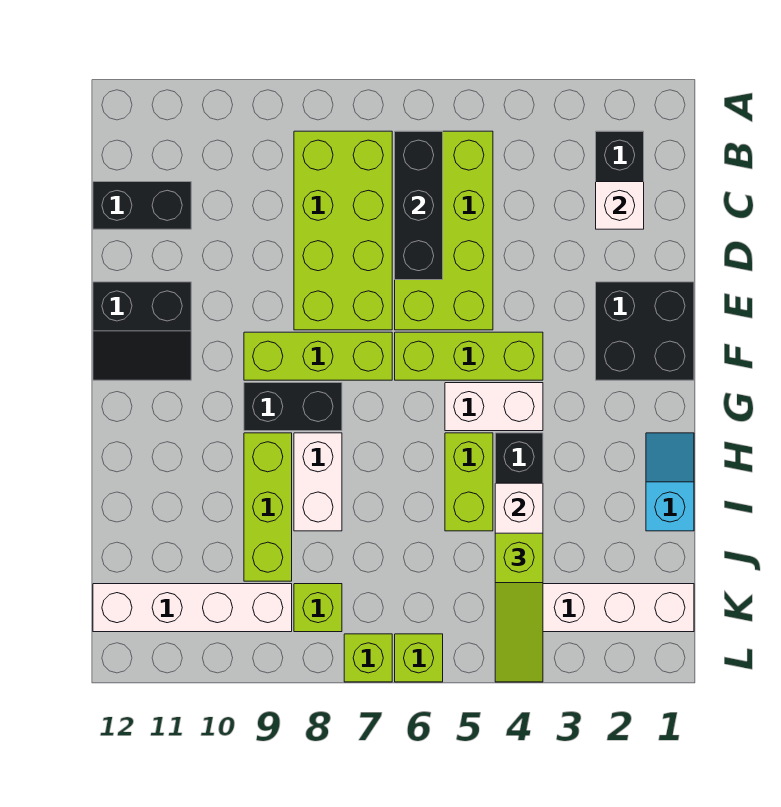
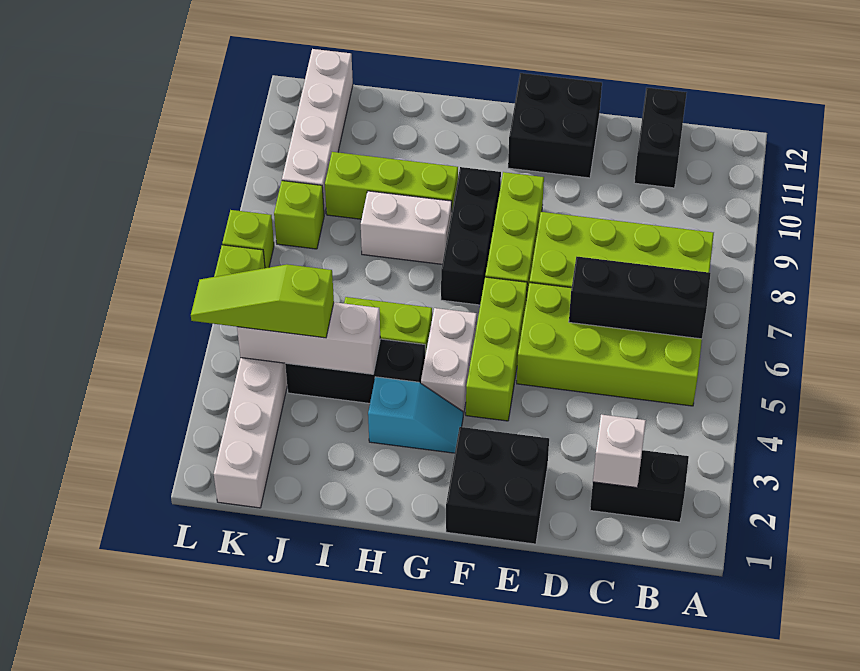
black 2x2 slope [93,282,191,380] -> black 2x2 brick [508,73,602,178]
black 1x2 brick [244,383,342,431] -> black 1x3 brick [441,167,501,305]
cyan 1x2 slope [646,433,694,531] -> cyan 1x2 slope moved to [368,377,463,453]

